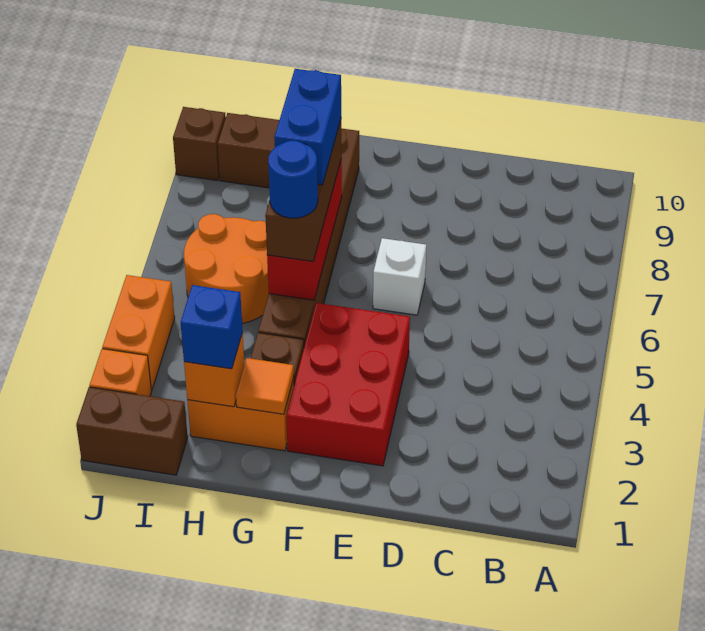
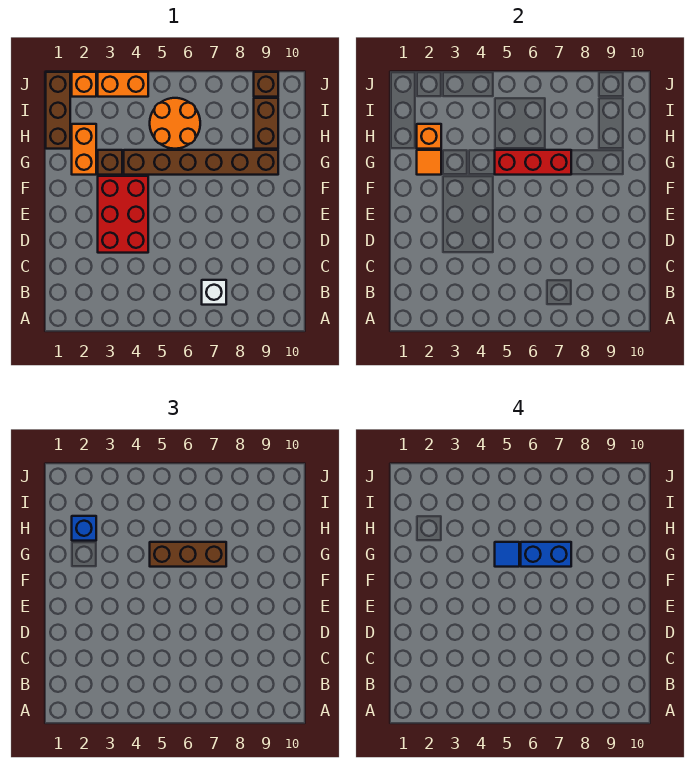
red 2x3 brick [286,303,410,466] -> red 2x3 brick turned to [98,176,148,253]
white 1x1 brick [373,238,426,315] -> white 1x1 brick moved to [202,280,226,305]
blue 1x1 round brick [268,141,318,218] -> blue 1x1 tile [495,542,519,567]
brown 1x2 brick [76,387,188,475] -> brown 1x3 brick [46,72,70,149]

